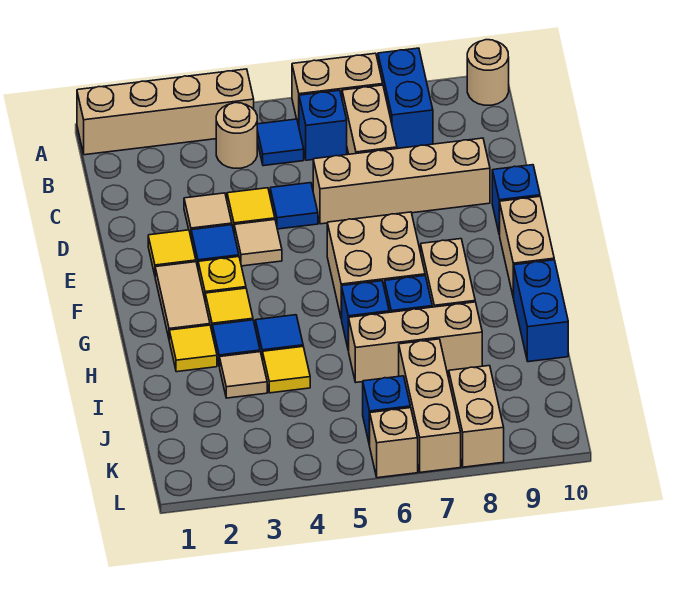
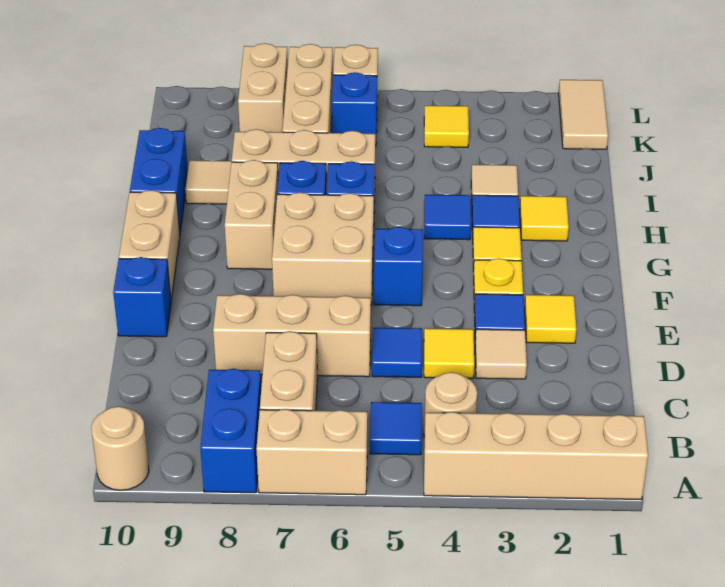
blue 1x1 brick [299,90,347,160] -> blue 1x1 brick moved to [374,227,423,306]
tan 1x4 brick [313,138,490,224] -> tan 1x3 brick [213,294,371,377]
tan 1x1 tile [234,220,282,266] -> tan 1x1 tile moved to [185,160,232,204]
tan 1x2 tile [155,262,210,337] -> tan 1x2 tile moved to [559,80,608,149]
yellow 1x1 tile [263,346,310,393] -> yellow 1x1 tile moved to [424,106,469,147]

